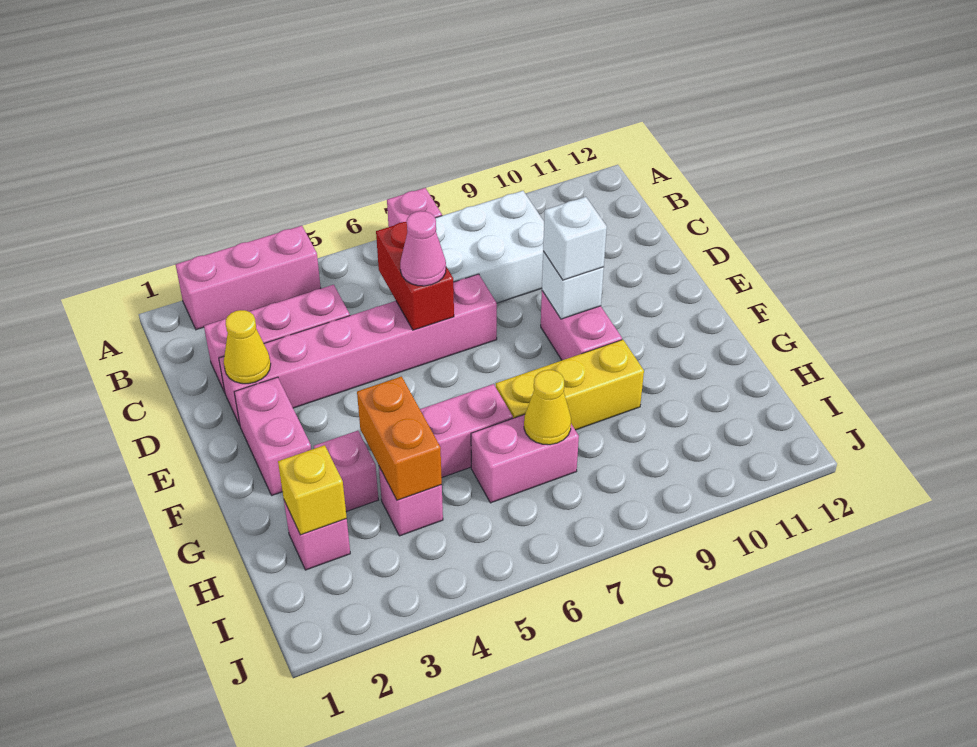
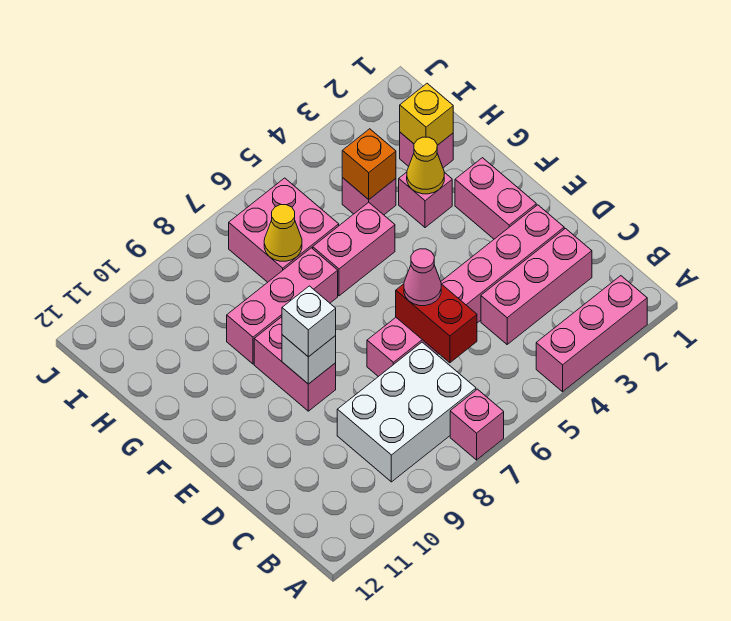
yellow 1x1 cone [224,310,271,384] -> yellow 1x1 cone moved to [407,137,444,194]
orange 1x2 brick [357,376,442,500] -> orange 1x1 brick [342,129,396,200]
yellow 1x3 brick [496,340,644,430] -> pink 1x3 brick [227,248,338,364]
pink 1x2 brick [471,414,579,503] -> pink 2x2 brick [229,178,339,282]

